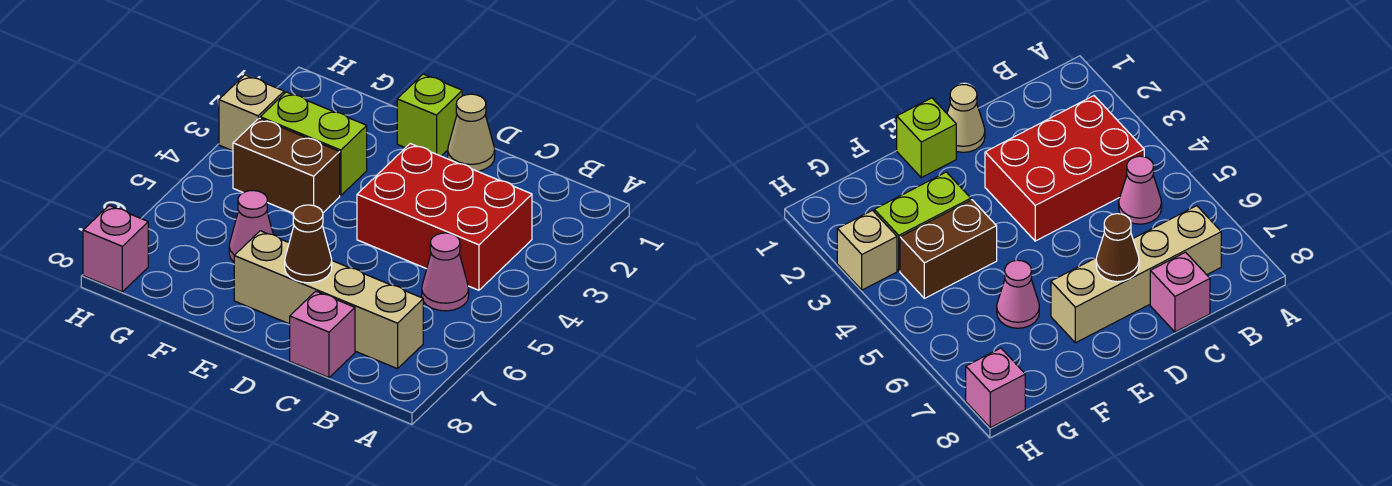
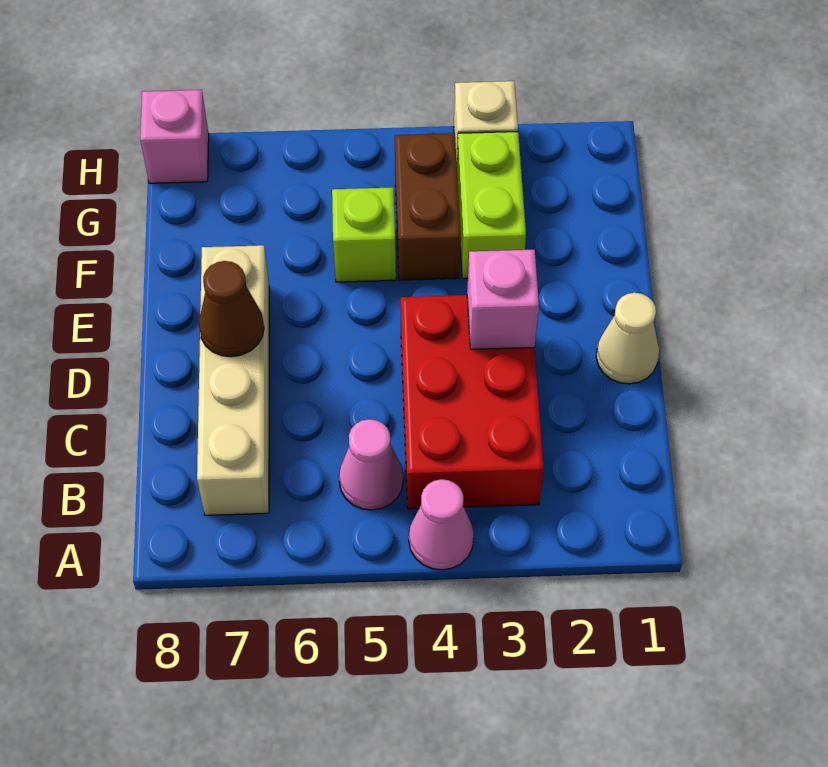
pink 1x1 brick [290,291,355,378] -> pink 1x1 brick moved to [467,249,539,349]
lime 1x1 brick [397,74,462,156] -> lime 1x1 brick moved to [332,187,396,282]
pink 1x1 cone [229,191,273,262] -> pink 1x1 cone moved to [409,479,474,570]

